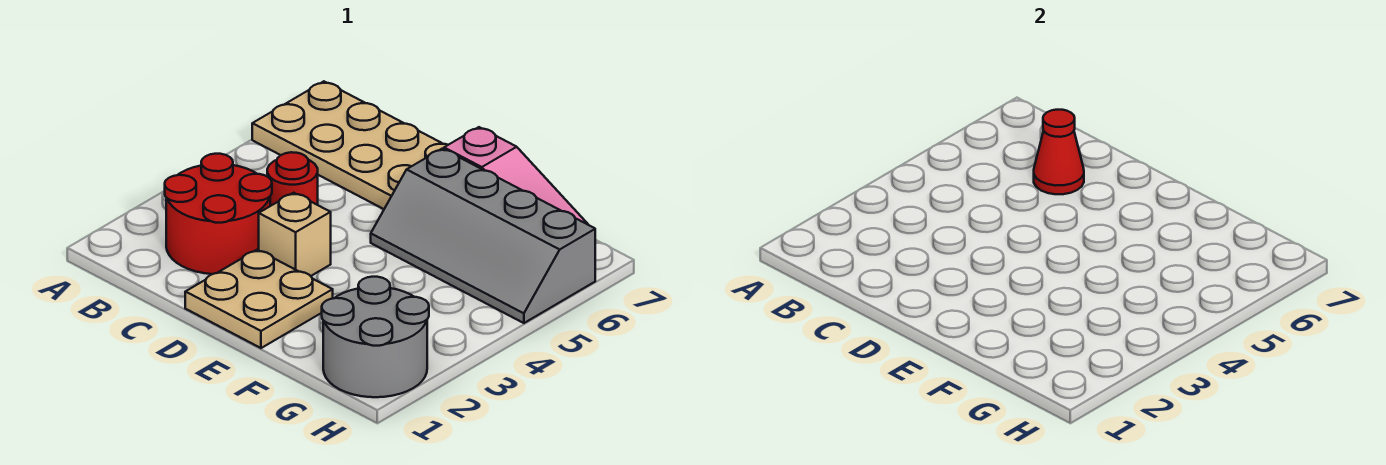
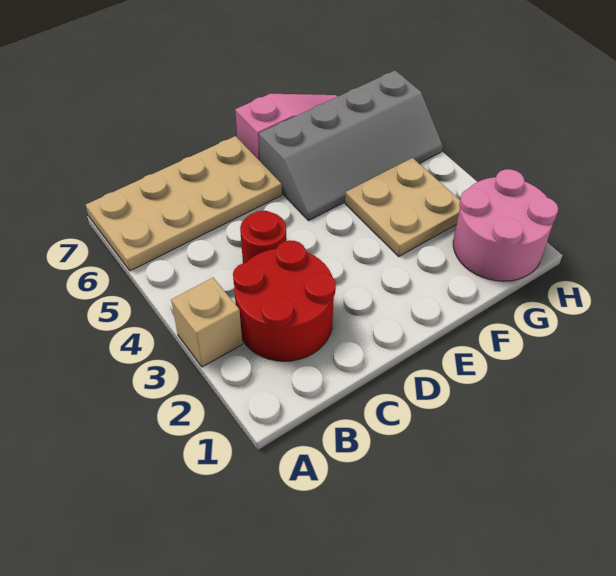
red 1x1 cone [1034,110,1084,194] -> none
tan 2x2 plate [185,250,333,348] -> tan 2x2 plate moved to [345,158,460,256]
tan 1x1 brick [259,193,331,276] -> tan 1x1 brick moved to [171,278,242,367]
grey 2x2 round brick [322,277,429,397] -> pink 2x2 round brick [453,169,558,281]

